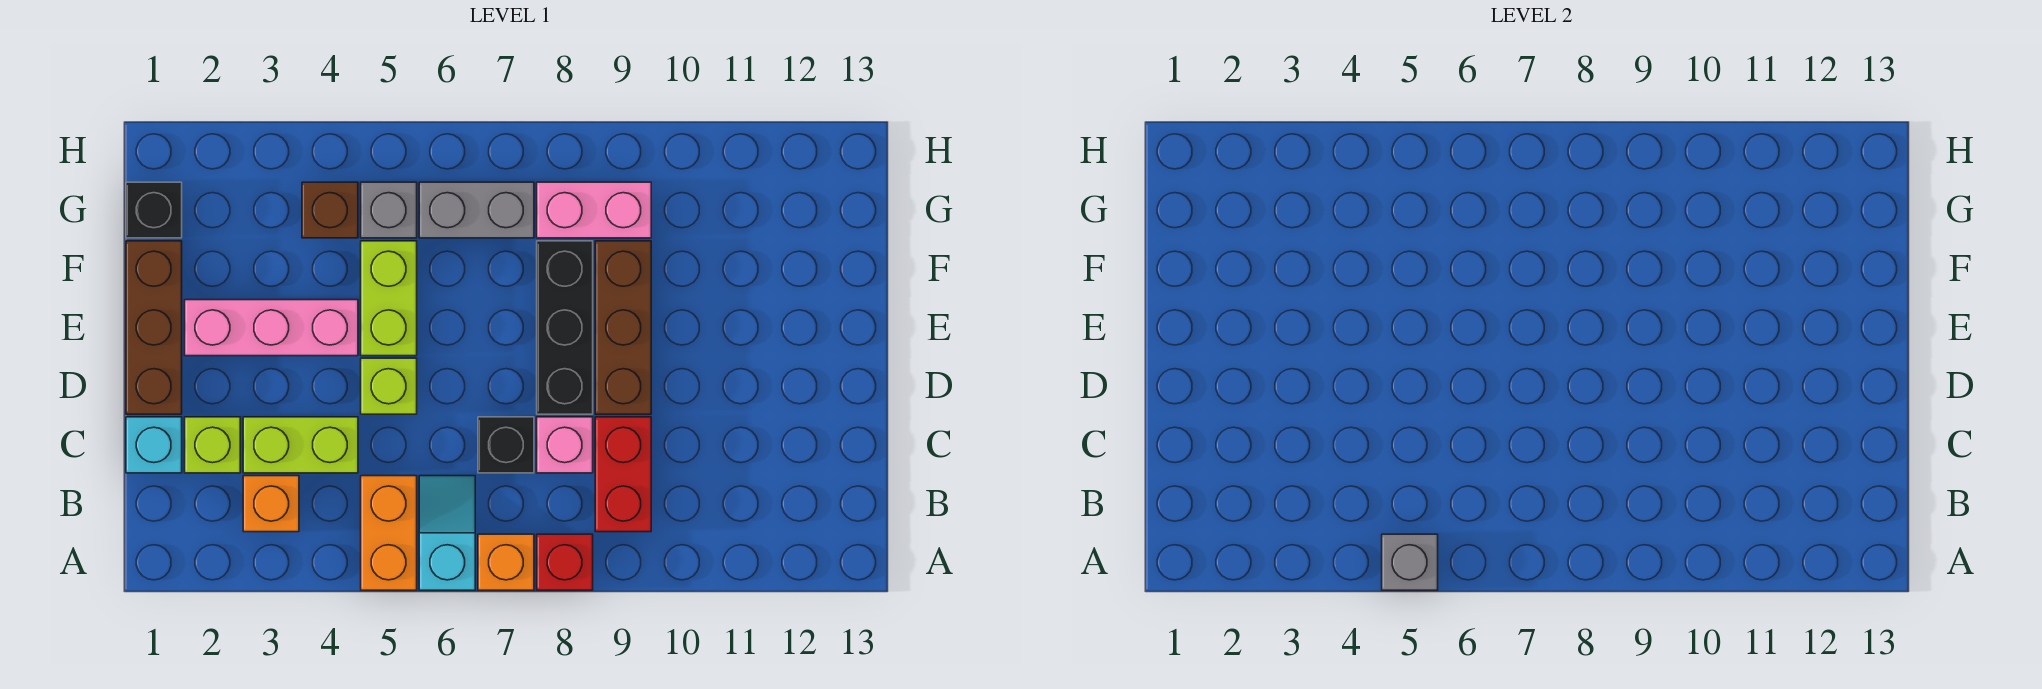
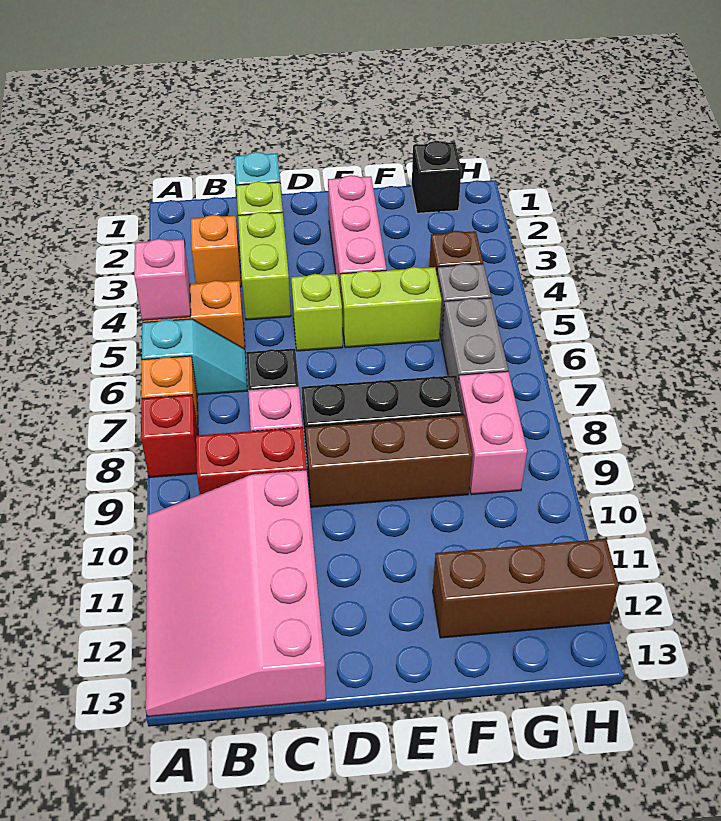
grey 1x1 brick [1382,534,1438,590] -> pink 1x1 brick [134,239,191,321]
none -> pink 3x4 slope [146,470,326,717]
brown 1x3 brick [126,241,182,414] -> brown 1x3 brick moved to [433,539,619,638]

